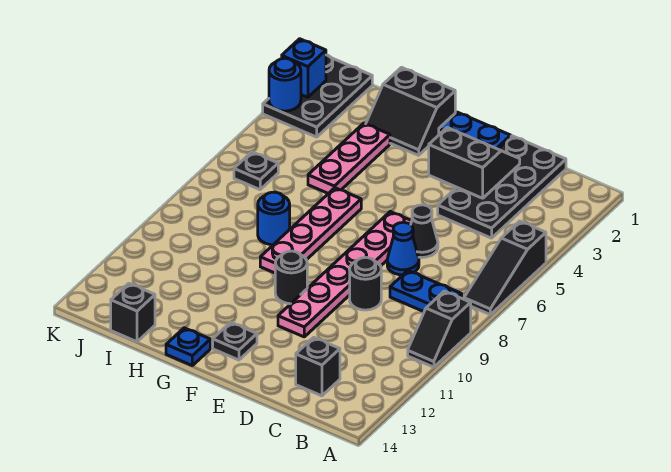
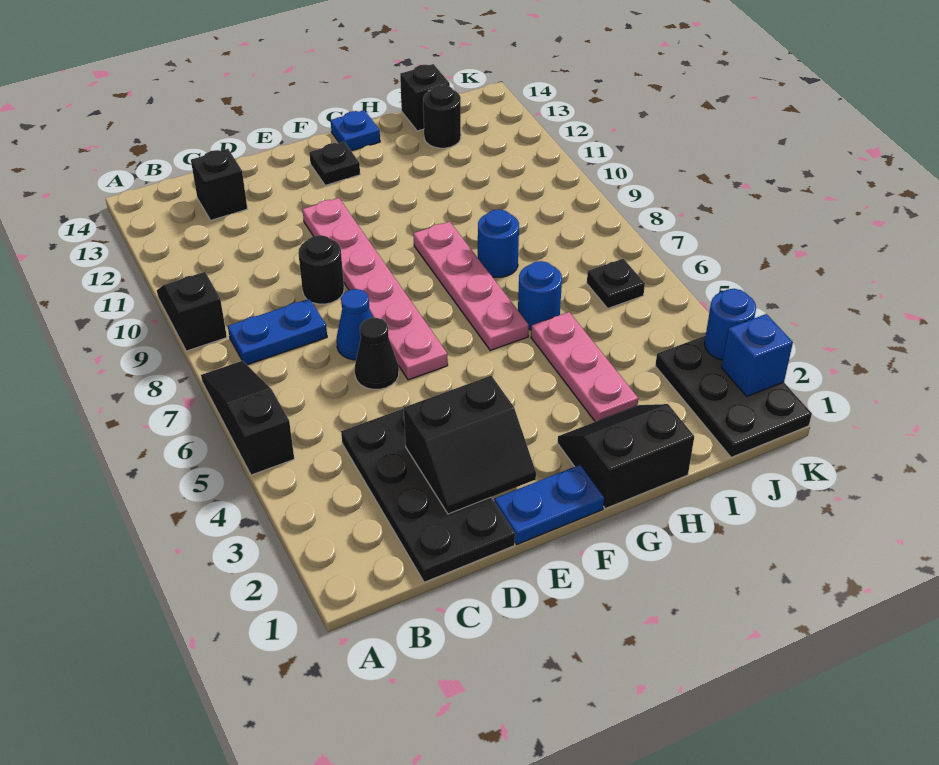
black 1x1 round brick [275,251,307,304] -> black 1x1 round brick moved to [423,85,461,148]
none -> blue 1x1 round brick [518,261,562,330]

